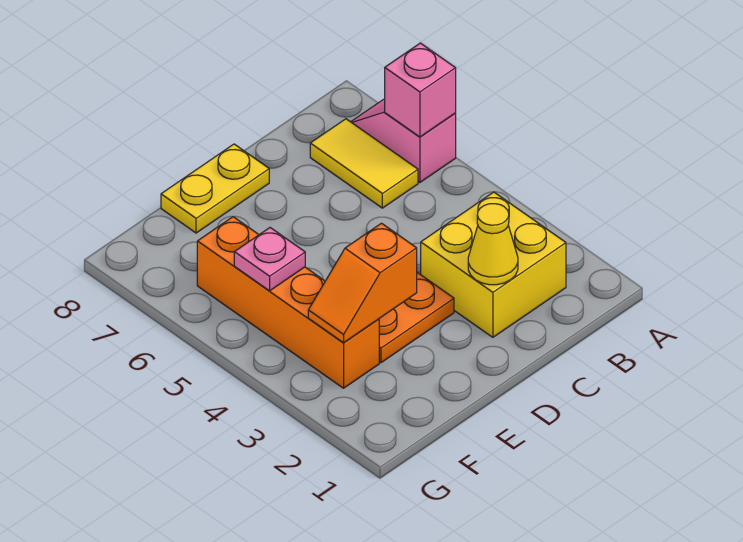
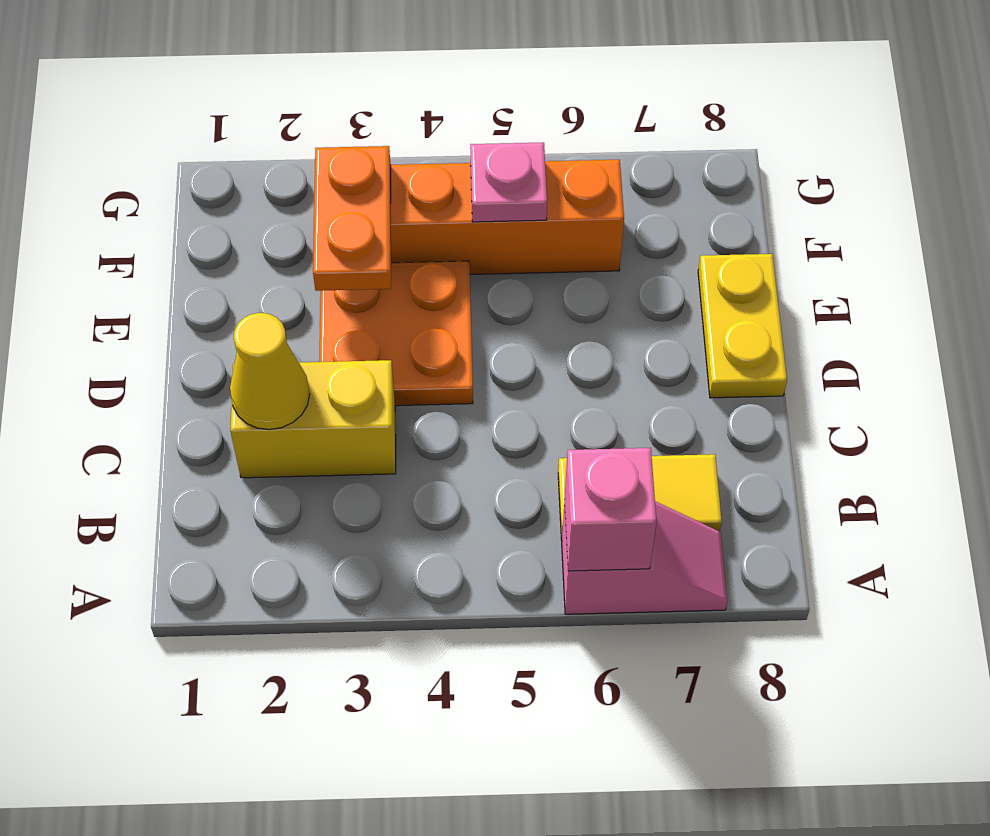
yellow 2x2 brick [421,192,566,337] -> yellow 1x2 brick [230,360,396,478]
orange 1x2 slope [308,223,417,343] -> orange 1x2 plate [313,146,391,291]

